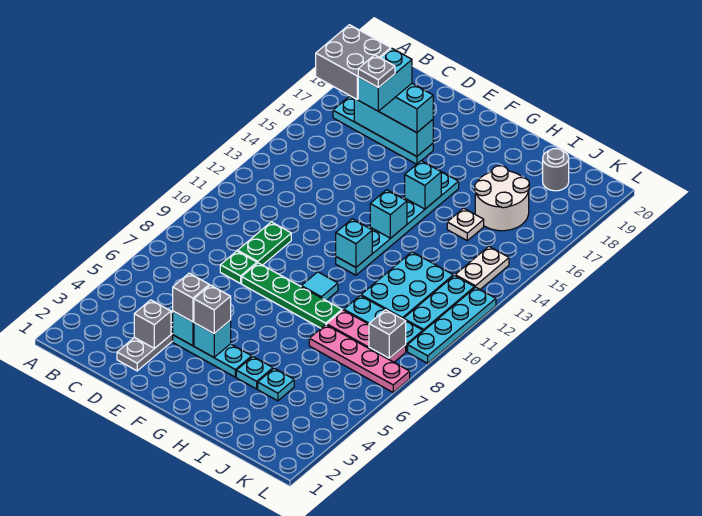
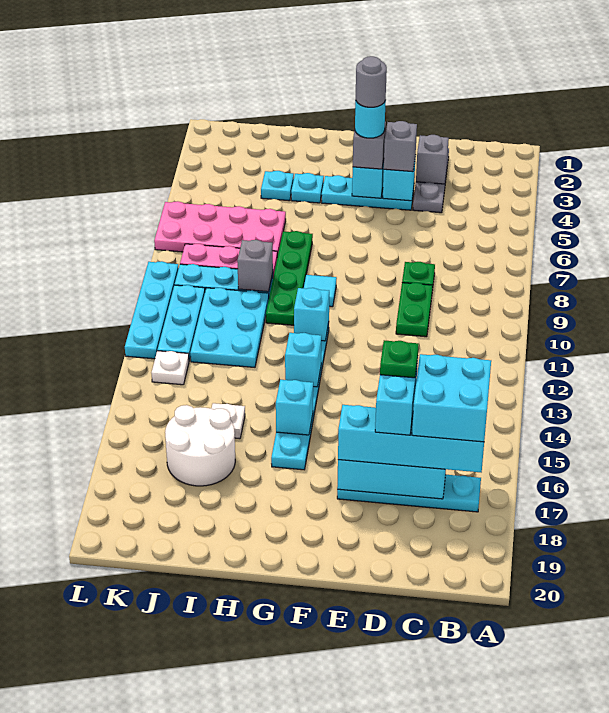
grey 2x2 brick [316,25,391,99] -> cyan 2x2 brick [412,354,491,442]
grey 1x1 plate [358,55,395,88] -> green 1x1 plate [380,340,419,378]
green 1x4 plate [242,263,342,328] -> green 1x4 plate turned to [266,231,313,325]
none -> cyan 1x1 round brick [355,100,386,138]
pink 1x4 plate [309,325,410,392] -> pink 2x4 plate [154,201,286,257]
grey 1x1 round brick [543,149,569,191] -> grey 1x1 round brick moved to [356,56,387,107]
grey 1x1 brick [369,310,406,358] -> grey 1x1 brick moved to [237,240,273,292]
white 1x2 plate [455,247,509,289] -> white 1x1 plate [152,351,189,385]

